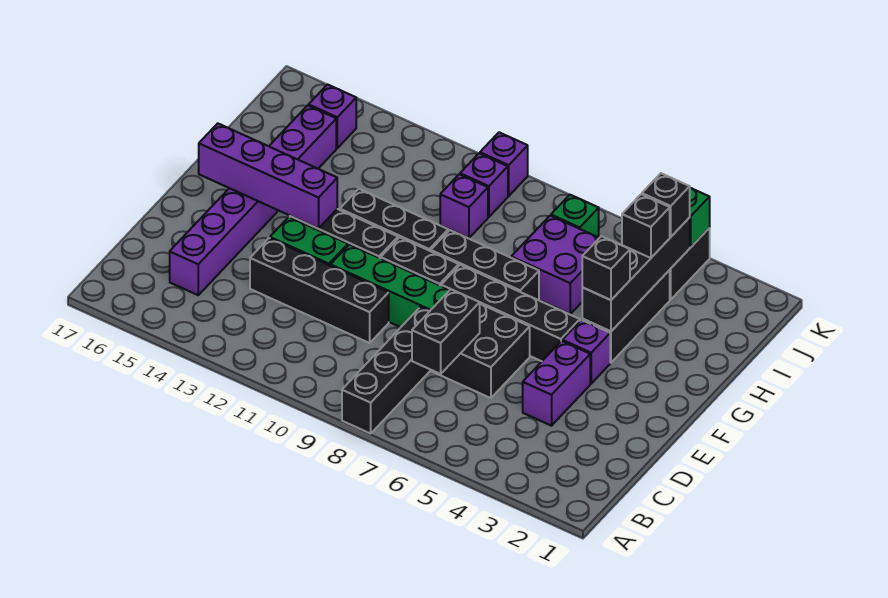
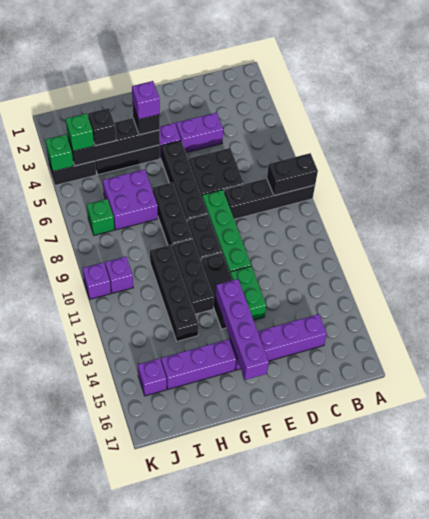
black 1x2 brick [412,289,480,374] -> black 1x2 brick moved to [267,153,318,196]
black 1x4 brick [250,238,389,343] -> black 1x4 brick moved to [150,245,199,341]
purple 1x1 brick [440,174,488,238] -> purple 1x1 brick moved to [132,81,160,119]
black 1x1 brick [642,173,690,237] -> green 1x1 brick [66,113,94,151]

